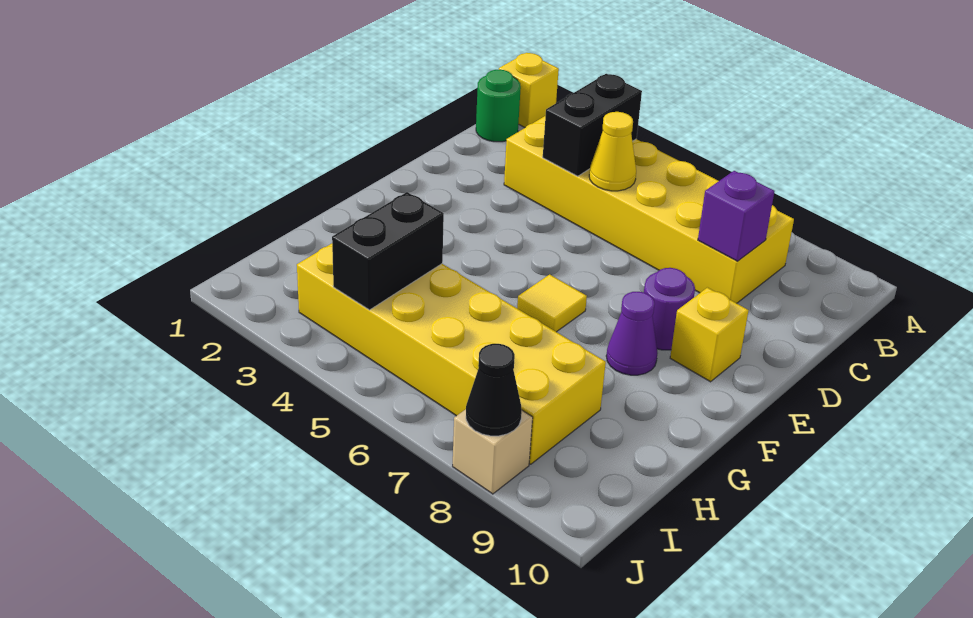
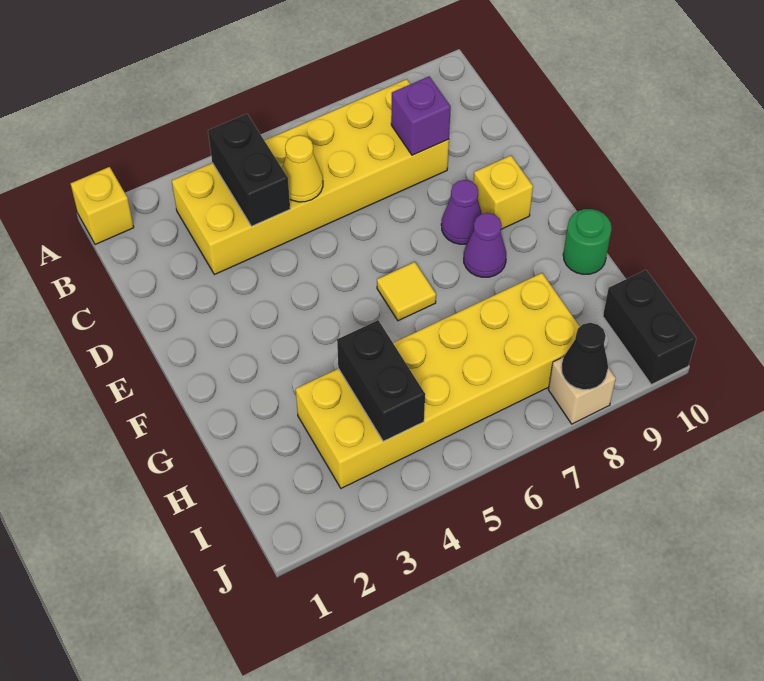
green 1x1 round brick [476,70,521,142] -> green 1x1 round brick moved to [563,209,612,274]
purple 1x1 round brick [644,268,695,350] -> purple 1x1 cone [441,180,482,244]
none -> black 1x2 brick [603,270,696,385]

